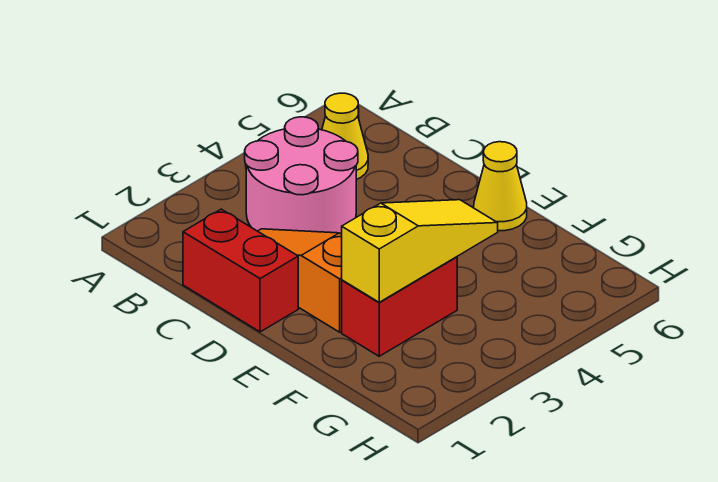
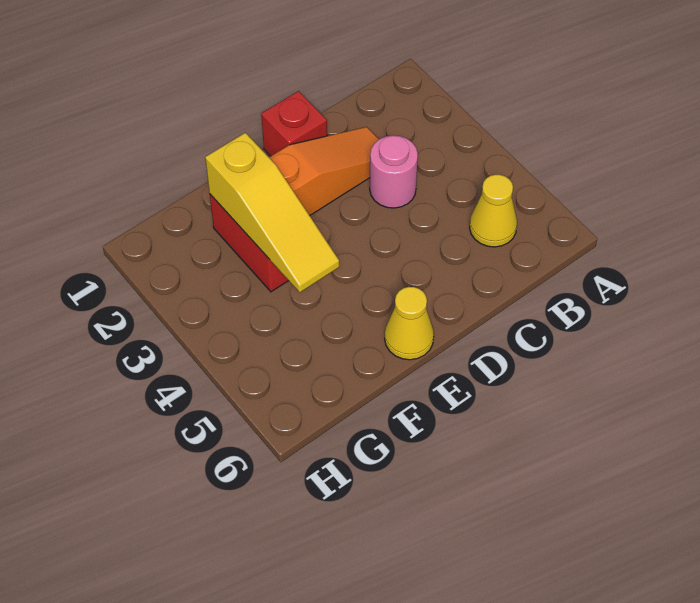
pink 2x2 round brick [245,117,358,234] -> pink 1x1 round brick [370,135,418,208]
red 1x2 brick [183,209,298,332] -> red 1x1 brick [261,91,327,156]

